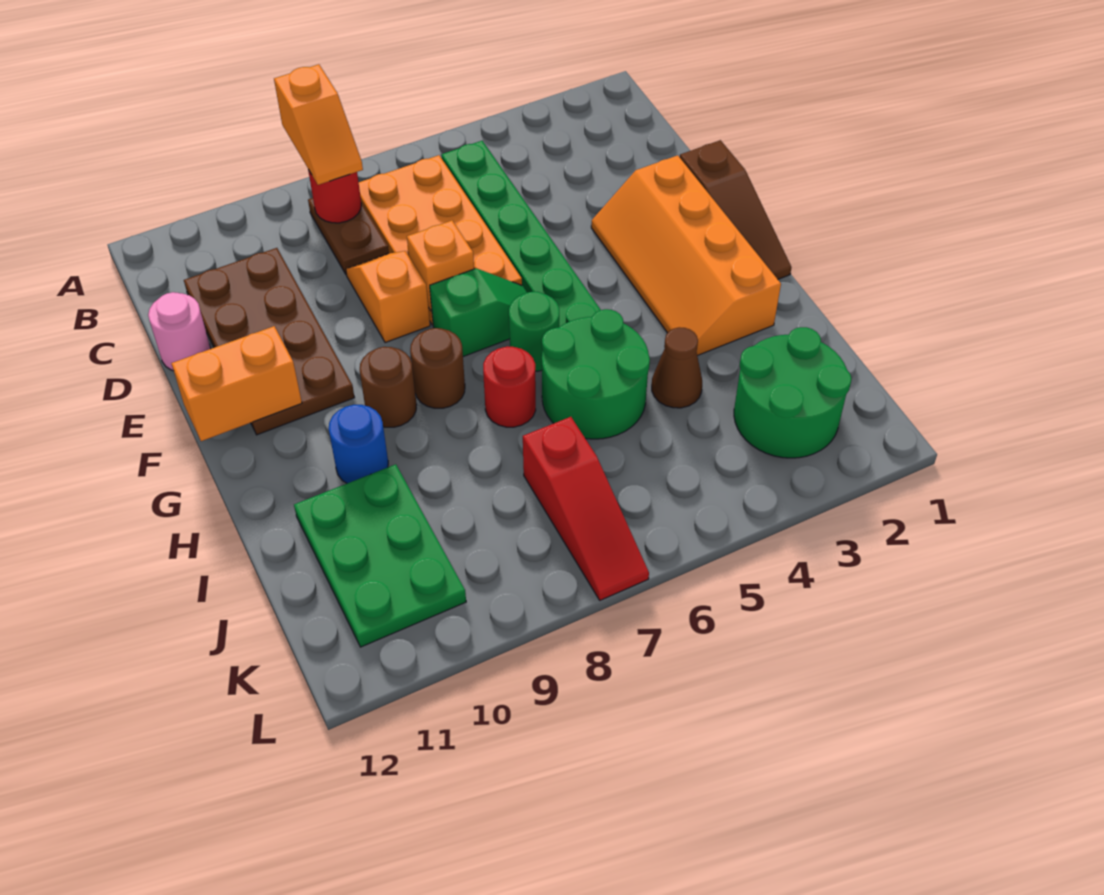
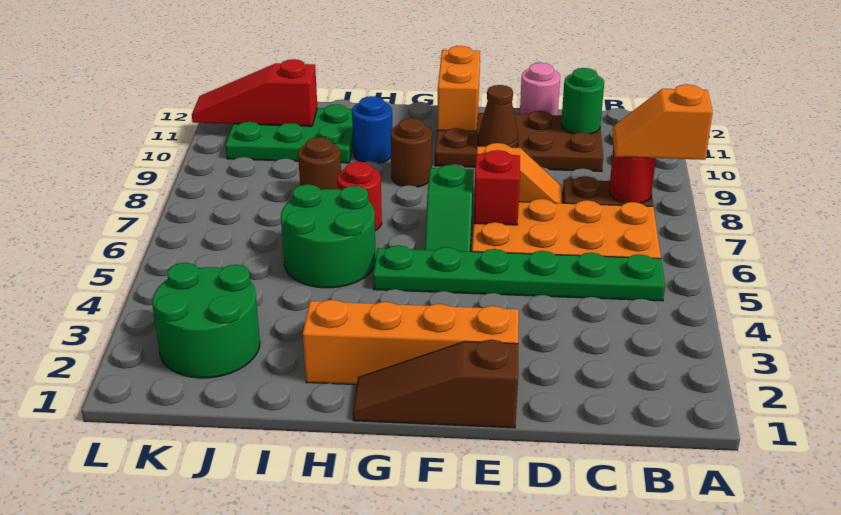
orange 1x1 brick [407,220,474,311] -> red 1x1 brick [474,150,520,225]
green 1x1 round brick [509,292,559,371] -> green 1x1 round brick moved to [561,68,604,134]
brown 1x1 round brick [410,328,465,408] -> brown 1x1 round brick moved to [298,137,341,190]
brown 1x1 cone [652,327,702,408] -> brown 1x1 cone moved to [478,85,518,148]
red 1x3 slope [523,417,649,600] -> red 1x3 slope moved to [192,59,317,126]

